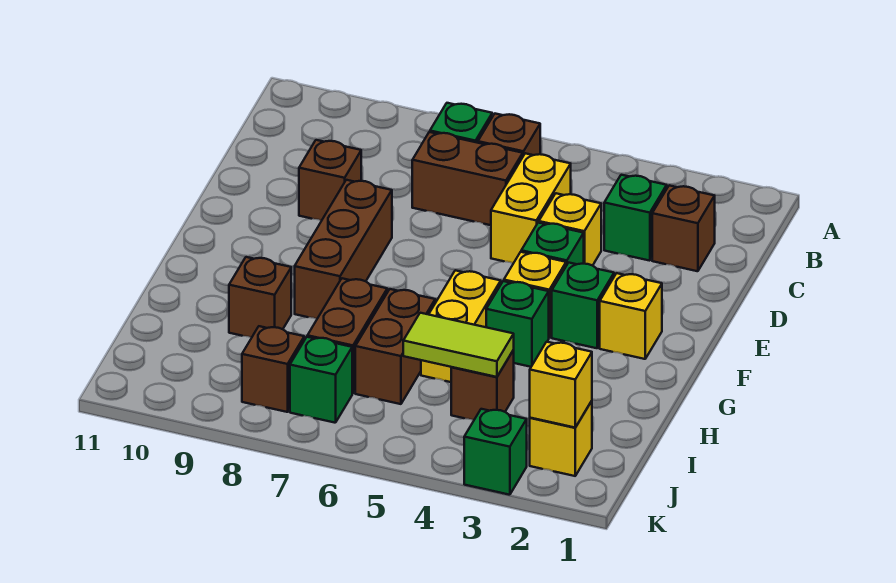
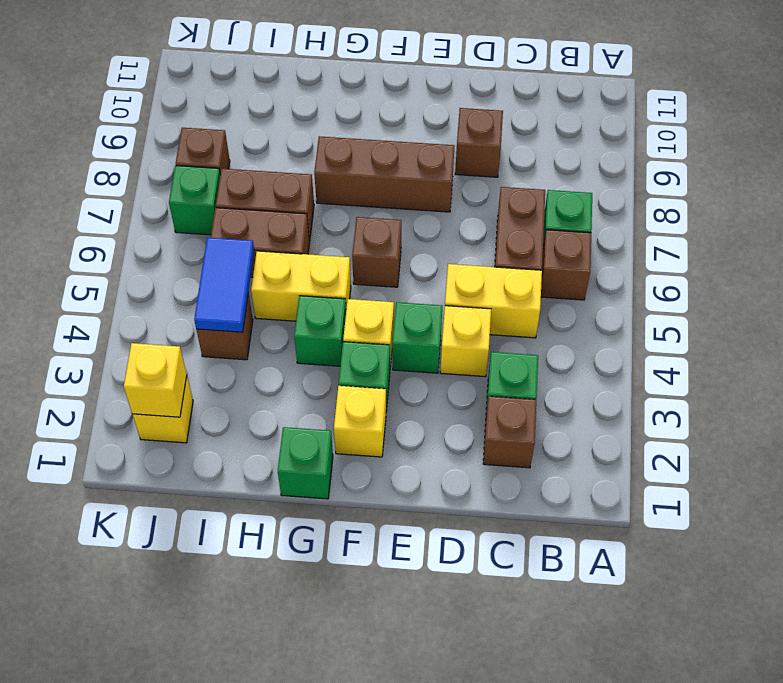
brown 1x1 brick [229,257,291,338] -> brown 1x1 brick moved to [352,217,401,287]
lime 1x2 tile [403,313,514,377] -> blue 1x2 tile [194,238,254,332]
green 1x1 brick [464,409,527,495] -> green 1x1 brick moved to [278,427,333,499]

